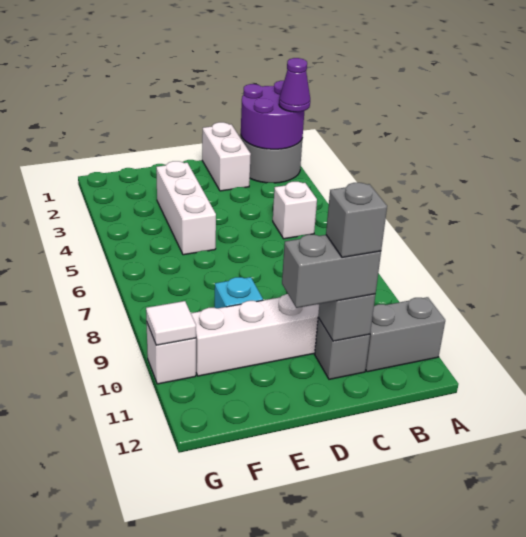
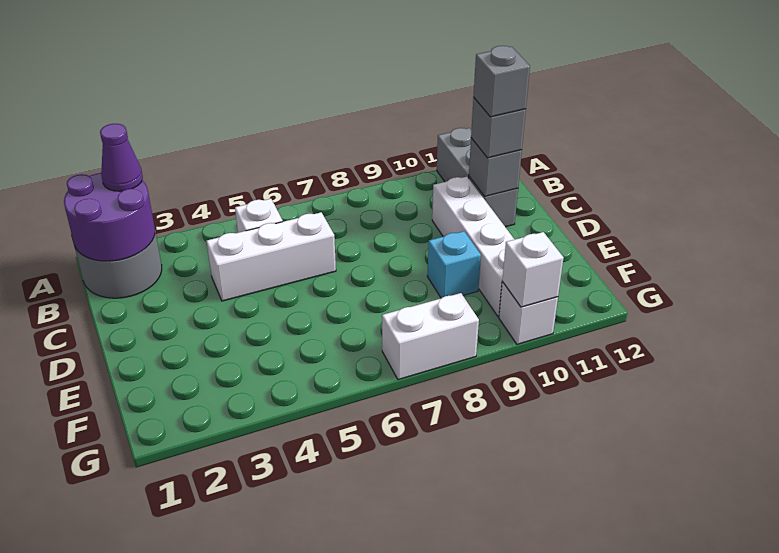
white 1x2 brick [202,122,251,191] -> white 1x2 brick moved to [382,293,479,380]
grey 1x2 brick [282,235,381,308] -> grey 1x1 brick [471,98,526,158]
white 1x3 brick [156,161,216,255] -> white 1x3 brick moved to [207,212,336,301]
white 1x1 tile [146,301,196,345] -> white 1x1 brick [502,232,564,307]

